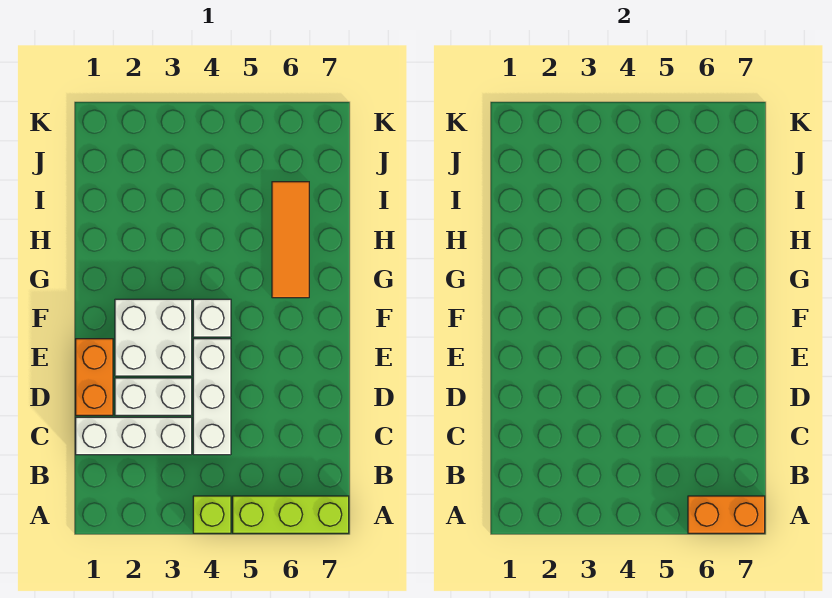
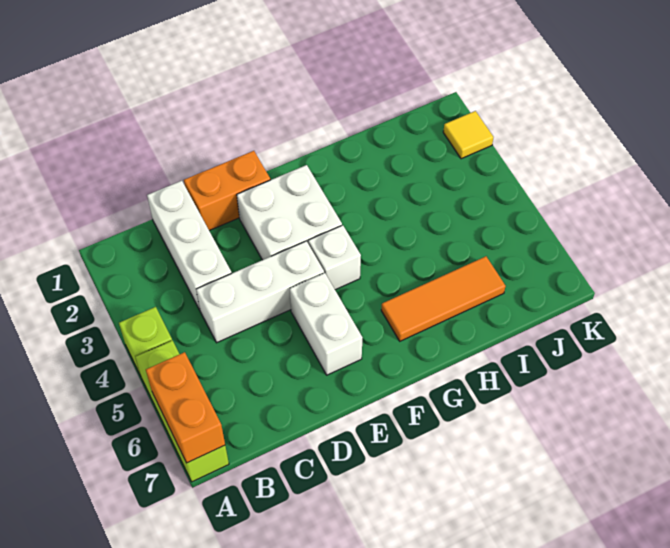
white 1x2 brick [115,378,192,415] -> white 1x2 brick moved to [290,273,363,375]
none -> yellow 1x1 tile [443,111,494,159]

